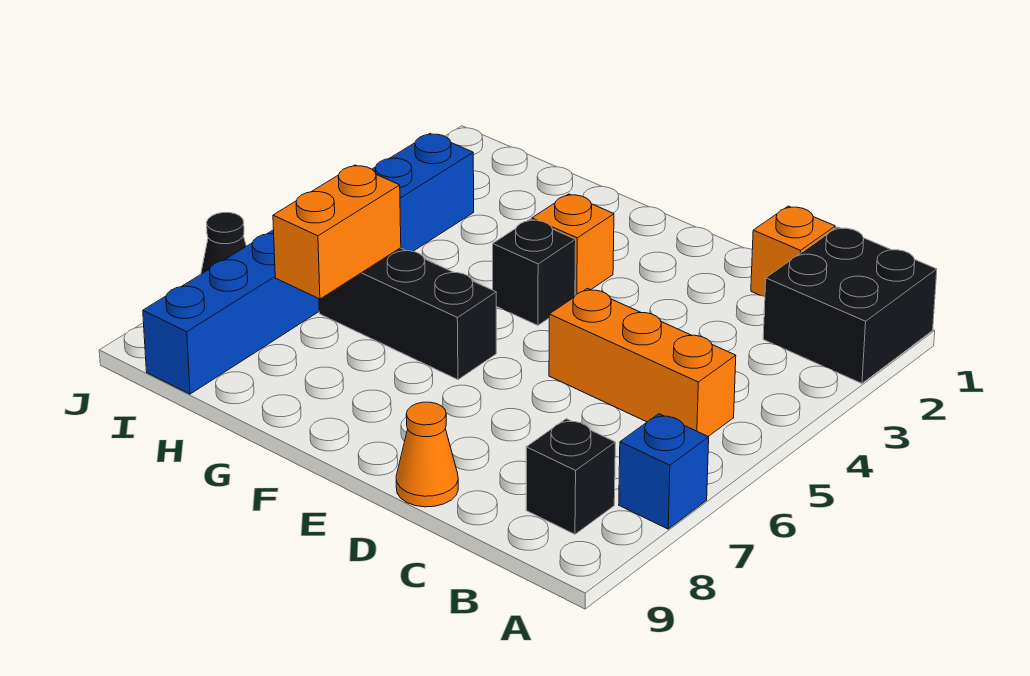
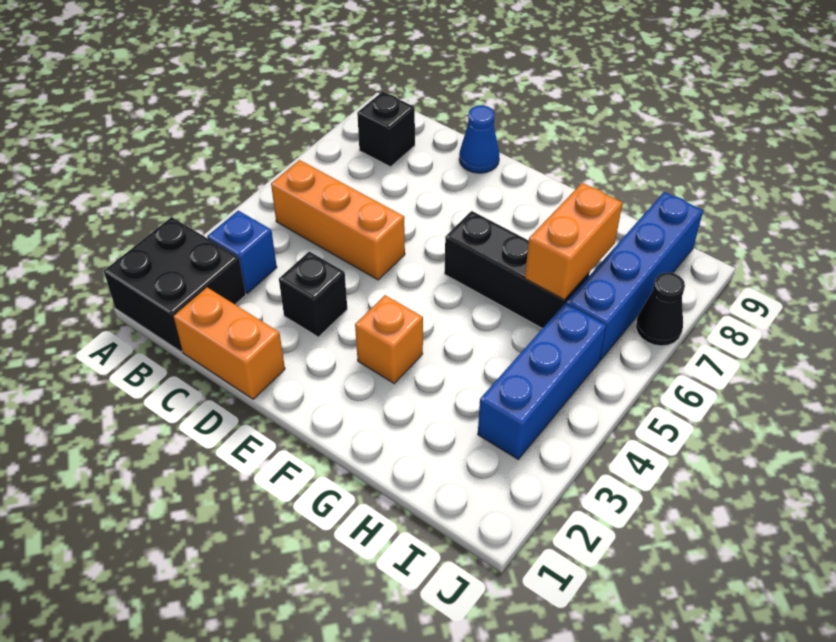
blue 1x1 brick [619,414,709,529] -> blue 1x1 brick moved to [207,210,277,293]
orange 1x1 brick [751,206,835,297] -> orange 1x2 brick [174,288,285,399]
orange 1x1 cone [396,402,458,507] -> blue 1x1 cone [459,105,500,173]
black 1x1 brick [493,219,576,325] -> black 1x1 brick moved to [279,251,347,337]

